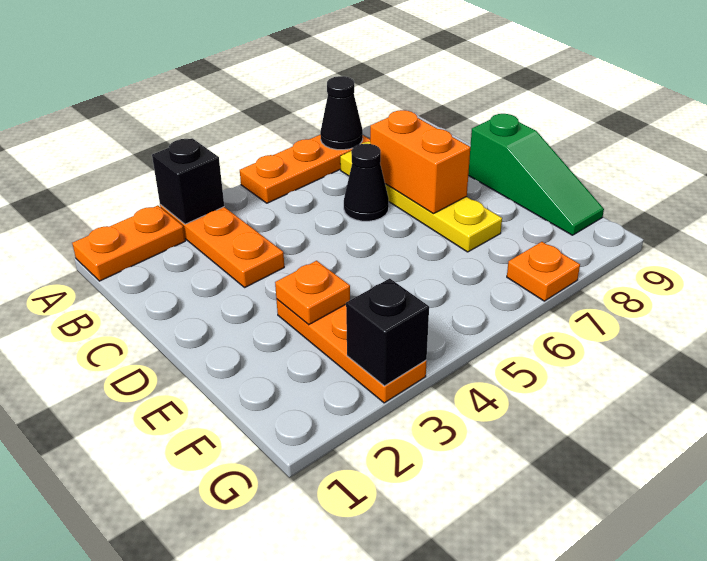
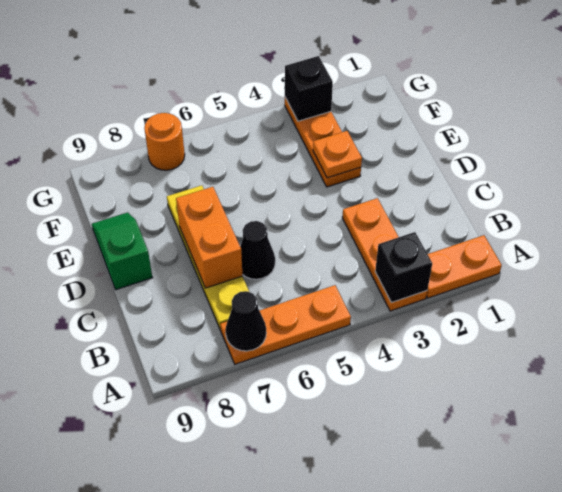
green 1x3 slope [468,114,604,235] -> green 1x2 slope [92,212,152,290]
orange 1x1 plate [507,242,580,301] -> orange 1x1 round brick [144,113,185,170]

